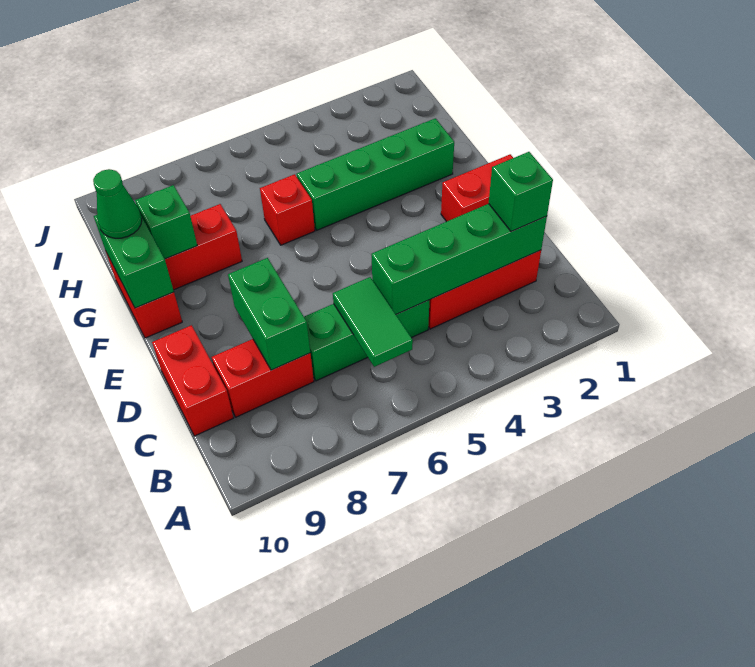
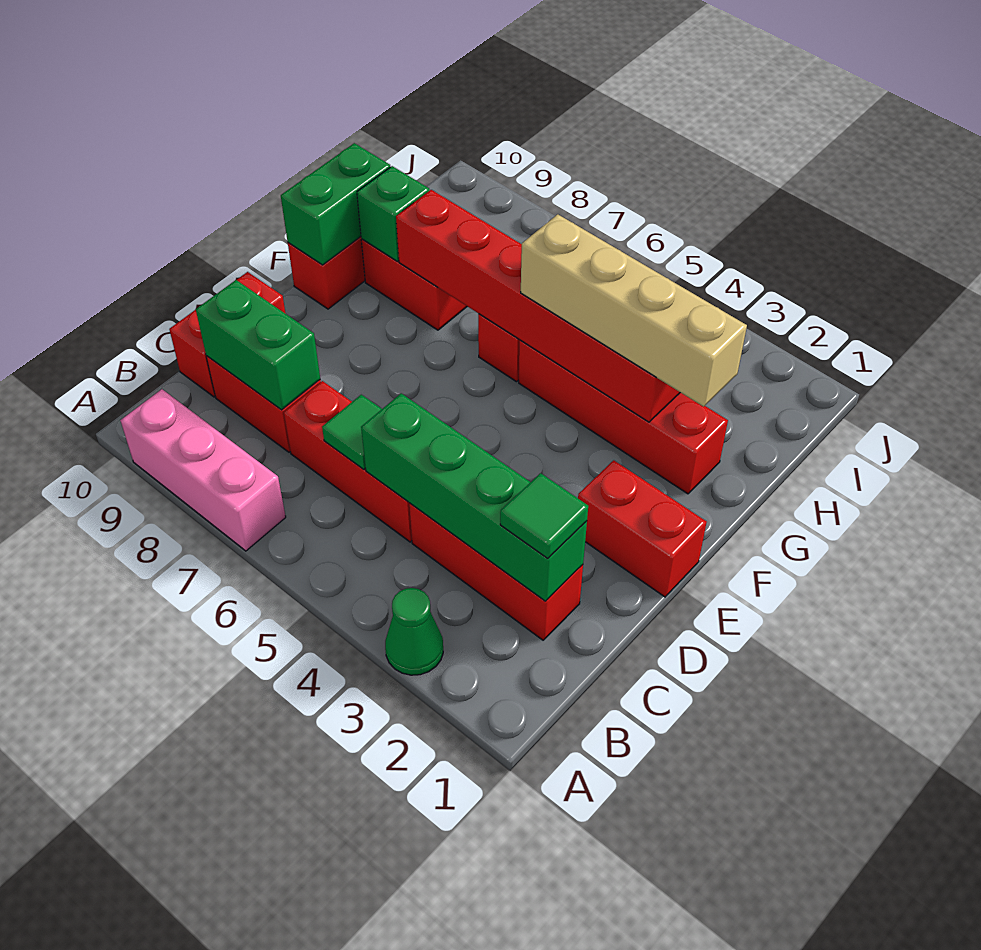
none -> pink 1x3 brick [120,389,286,551]
green 1x2 tile [333,277,413,367] -> green 1x1 tile [322,395,382,469]
green 1x1 brick [489,152,553,232] -> green 1x1 tile [500,473,588,559]
green 1x3 brick [304,300,429,381] -> red 1x3 brick [284,381,412,542]
green 1x2 brick [228,258,310,370] -> green 1x2 brick turned to [196,280,320,410]
green 1x4 brick [297,118,454,230] -> red 1x4 brick [519,340,728,494]
none -> tan 1x4 brick [521,214,747,407]
none -> red 1x6 brick [396,190,680,422]
green 1x1 cone [93,169,142,238] -> green 1x1 cone moved to [385,588,443,675]

